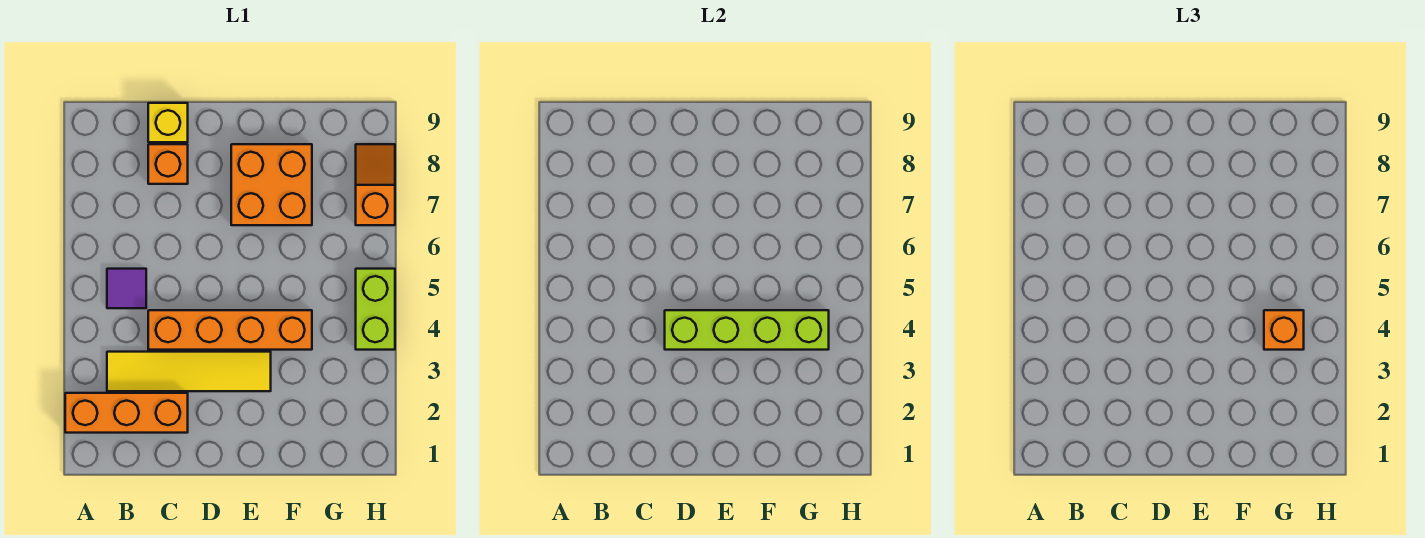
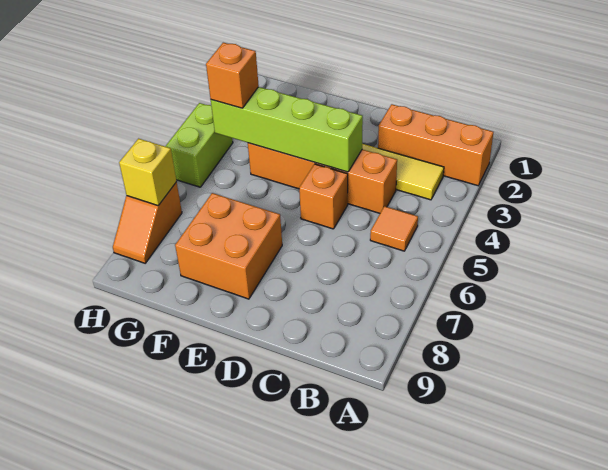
purple 1x1 tile [107,269,146,308] -> orange 1x1 tile [370,206,418,251]
orange 1x1 brick [148,144,188,184] -> orange 1x1 brick moved to [299,164,348,229]
yellow 1x1 brick [148,103,188,142] -> yellow 1x1 brick moved to [119,139,177,206]

